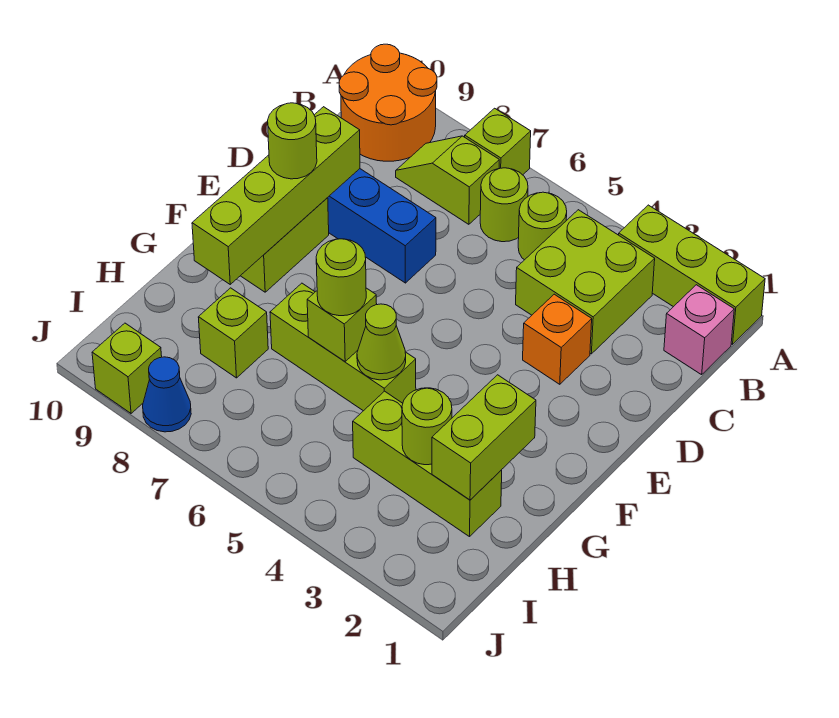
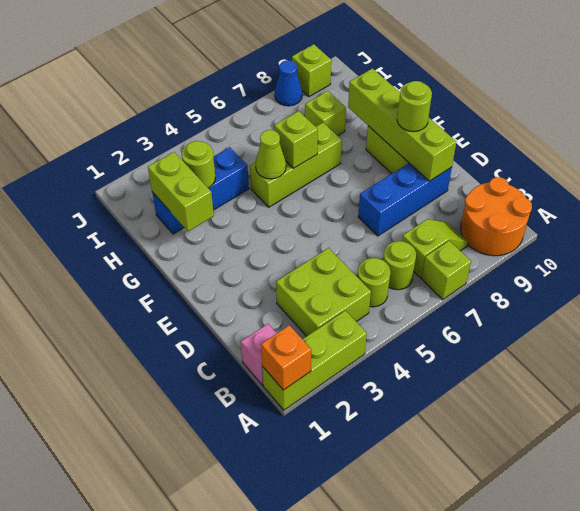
orange 1x1 brick [523,294,592,384] -> orange 1x1 brick moved to [261,325,311,390]
lime 1x1 round brick [316,239,366,316] -> none
lime 1x3 brick [353,391,502,537] -> blue 1x3 brick [152,147,249,234]

